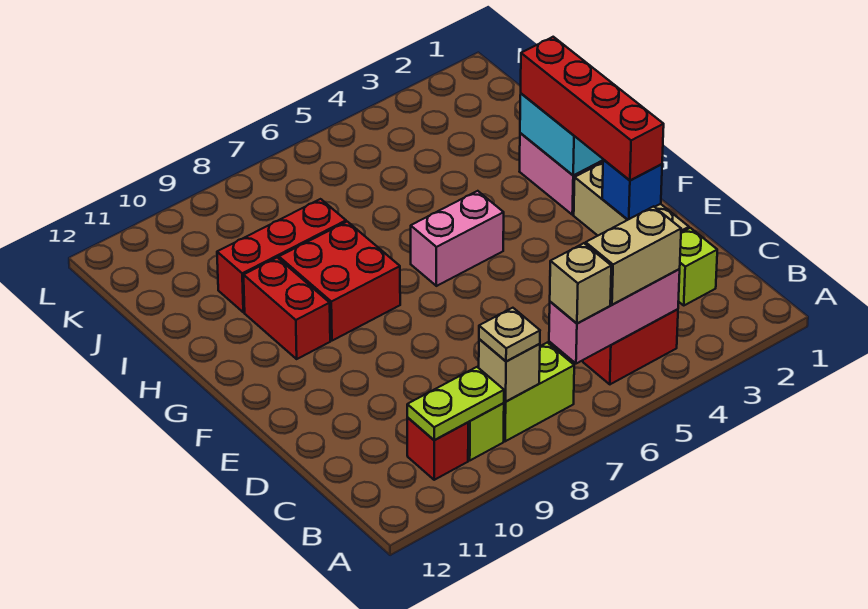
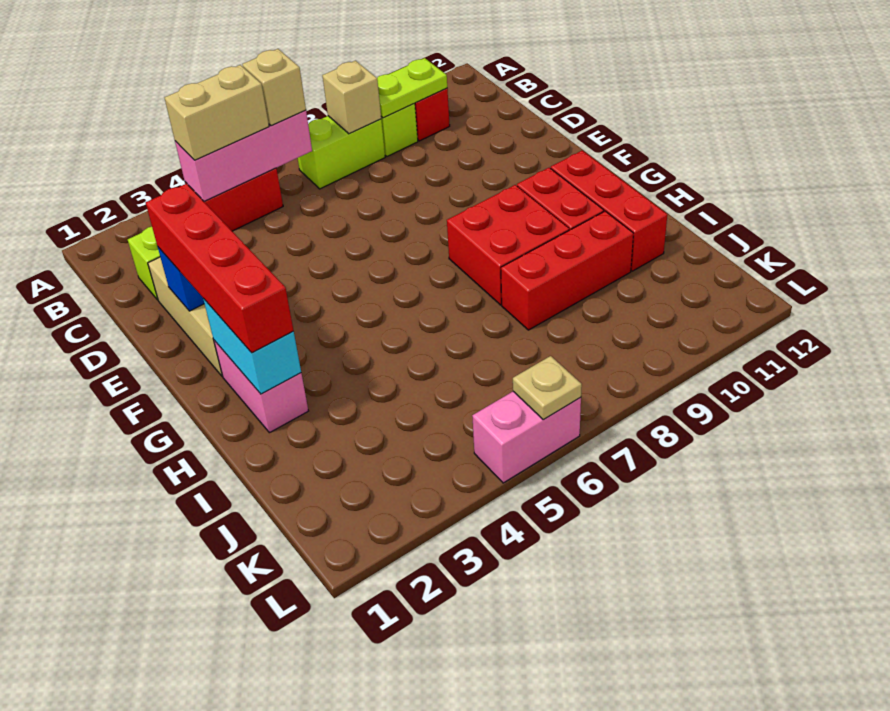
tan 1x1 plate [479,308,540,362] -> tan 1x1 plate moved to [513,356,582,420]
pink 1x2 brick [411,191,504,286] -> pink 1x2 brick moved to [472,392,581,483]
none -> red 1x3 brick [551,151,667,271]

